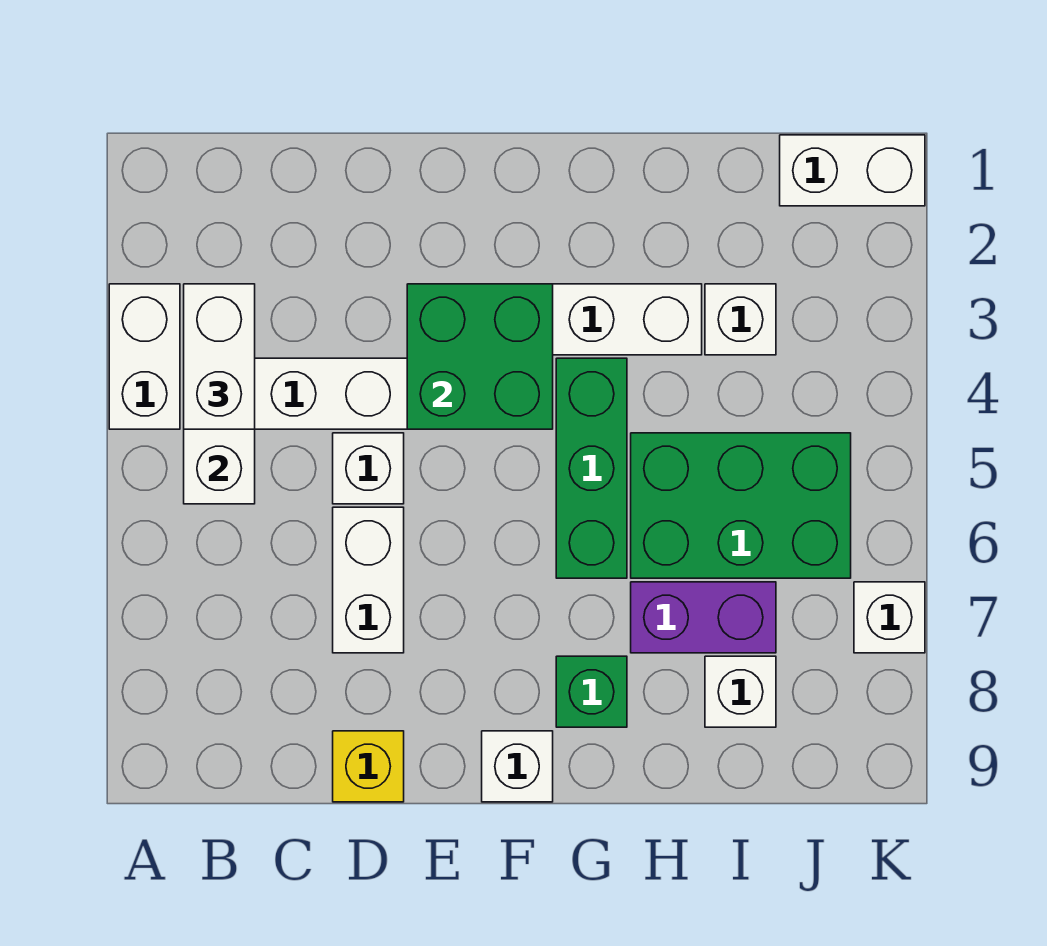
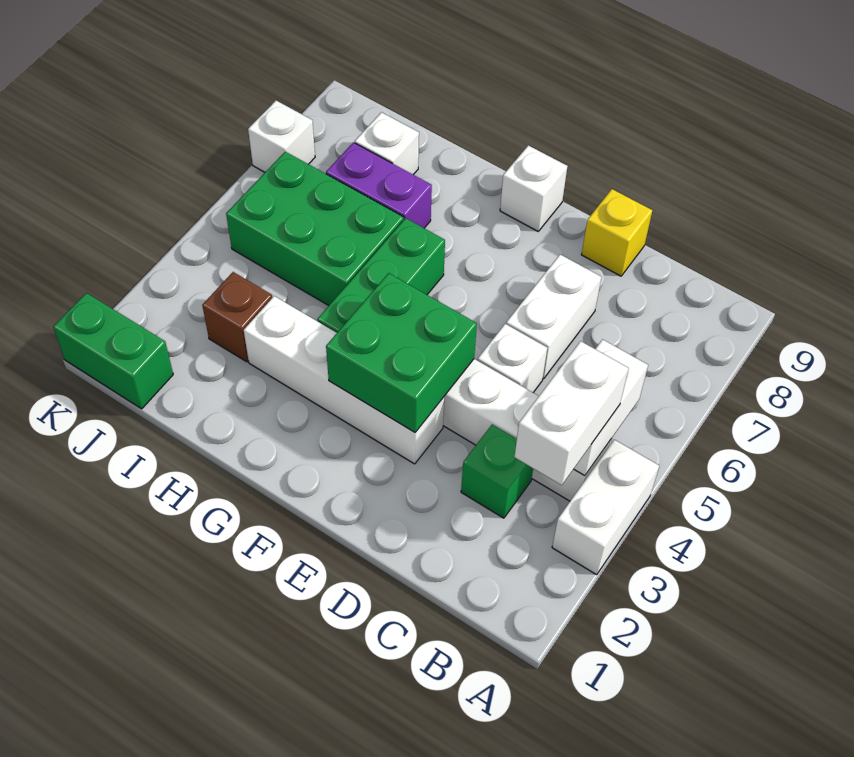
green 1x1 brick [556,656,627,727] -> green 1x1 brick moved to [461,425,533,518]
white 1x1 brick [705,284,776,355] -> brown 1x1 brick [202,272,272,362]
white 1x2 brick [780,135,925,206] -> green 1x2 brick [53,293,173,409]

